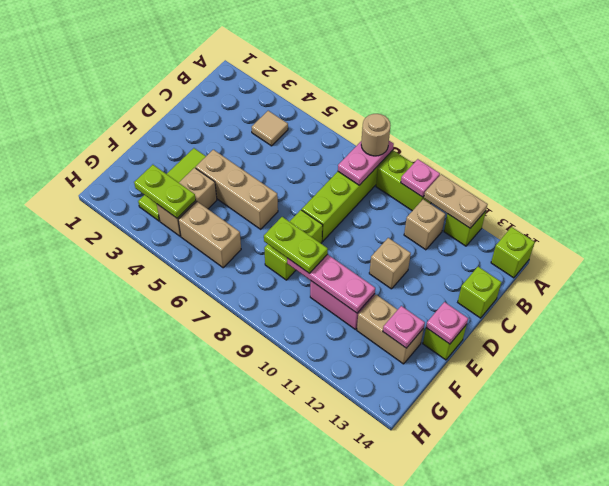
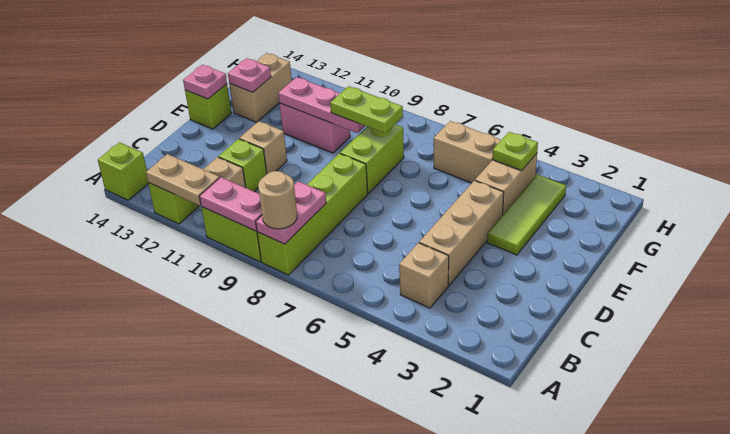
pink 1x1 plate [401,159,440,197] -> pink 1x2 plate [199,177,262,231]
tan 1x1 tile [252,111,288,146] -> tan 1x1 brick [399,243,449,308]
lime 1x1 brick [458,267,501,318] -> lime 1x1 brick moved to [219,139,267,191]
tan 1x3 brick [195,150,278,229] -> tan 1x3 brick turned to [419,181,504,285]
tan 1x2 brick [357,295,424,364] -> tan 1x2 brick turned to [229,53,292,122]
lime 1x2 plate [134,165,196,218] -> lime 1x1 plate [493,132,538,171]

